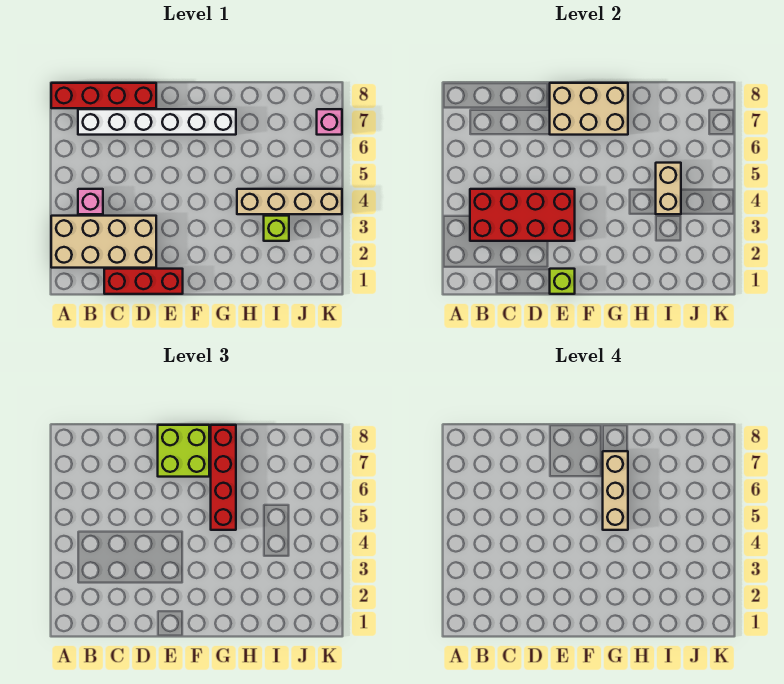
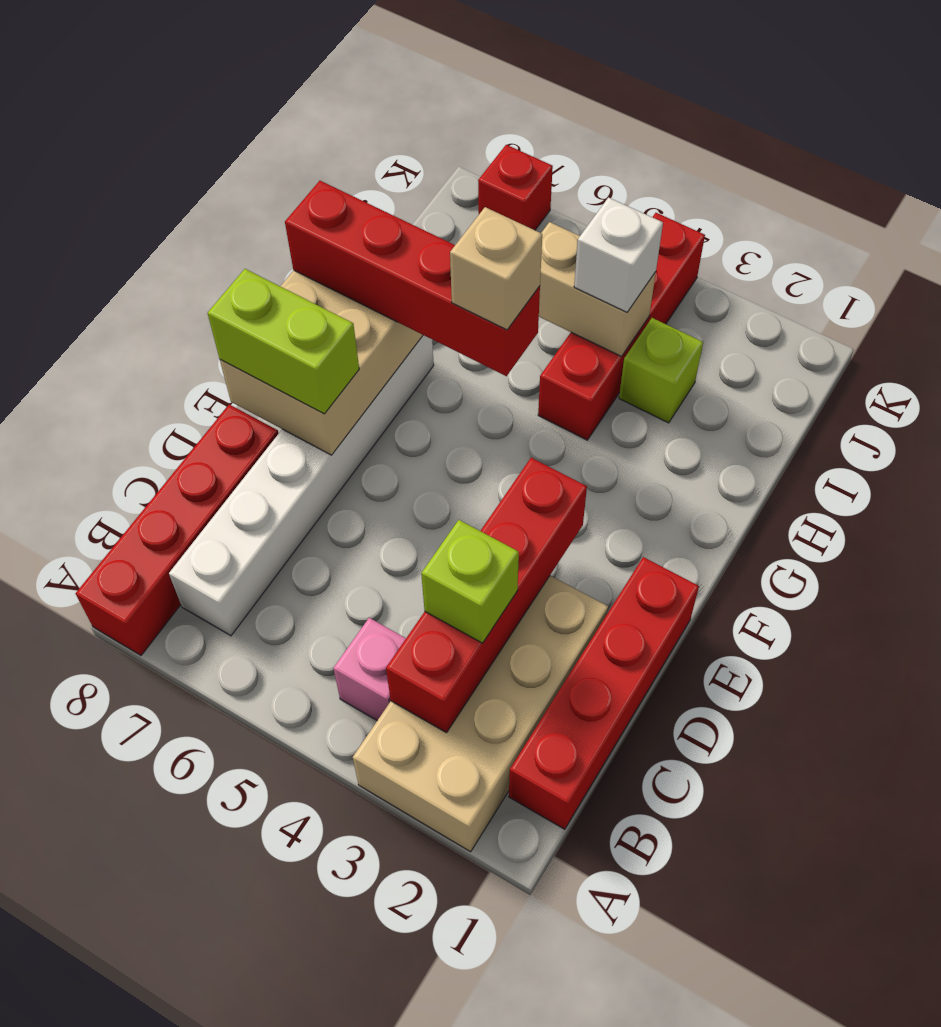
red 2x4 brick [470,189,575,241] -> red 1x4 brick [386,458,587,733]
red 1x3 brick [104,269,183,294] -> red 1x4 brick [509,557,699,829]
lime 1x1 brick [550,269,575,294] -> lime 1x1 brick moved to [421,520,519,643]
lime 2x2 brick [158,425,209,477] -> lime 1x2 brick [208,269,359,414]
tan 1x3 brick [603,451,628,530] -> tan 1x1 brick [450,207,542,330]
tan 1x4 brick [237,189,342,214] -> red 1x4 brick [538,213,705,440]
none -> white 1x1 brick [574,198,663,312]
pink 1x1 brick [317,109,342,135] -> red 1x1 brick [478,145,553,230]

